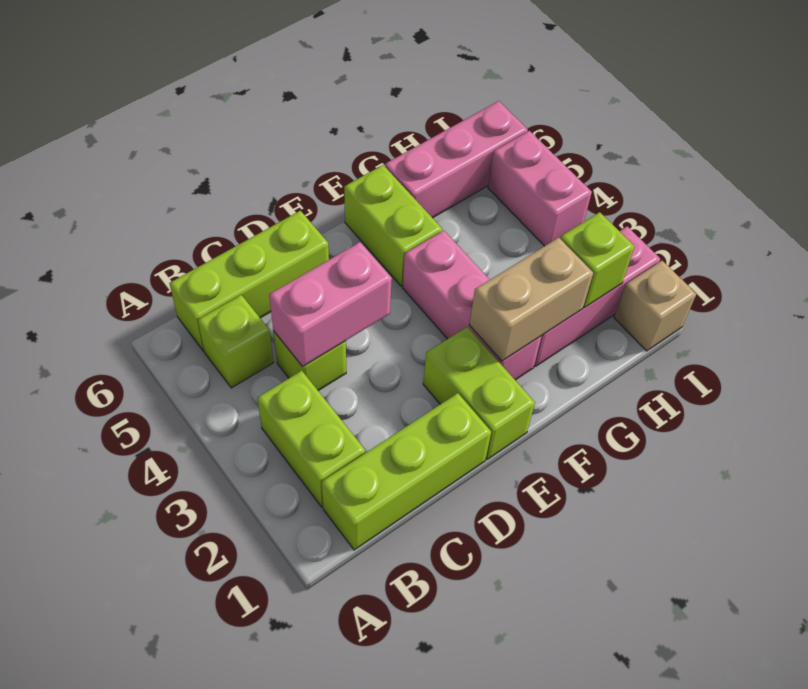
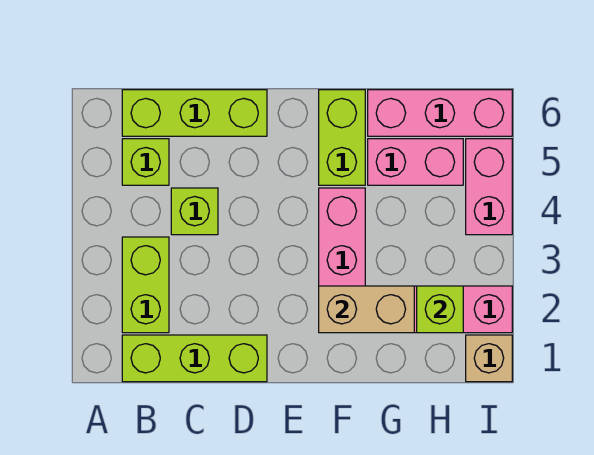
pink 1x2 brick [269,242,392,367] -> pink 1x2 brick moved to [368,139,463,185]
lime 1x2 brick [423,327,535,459] -> none

